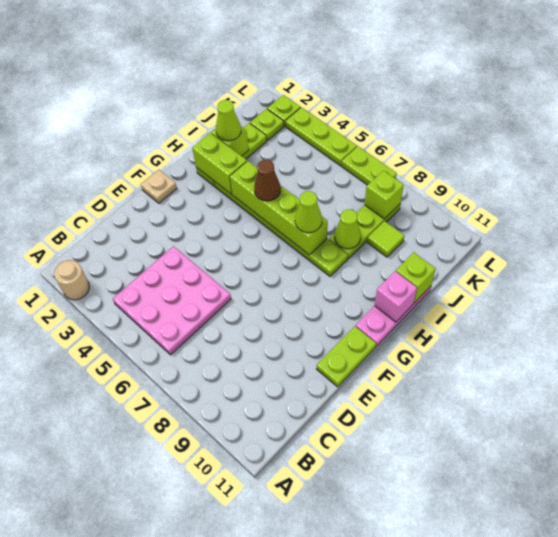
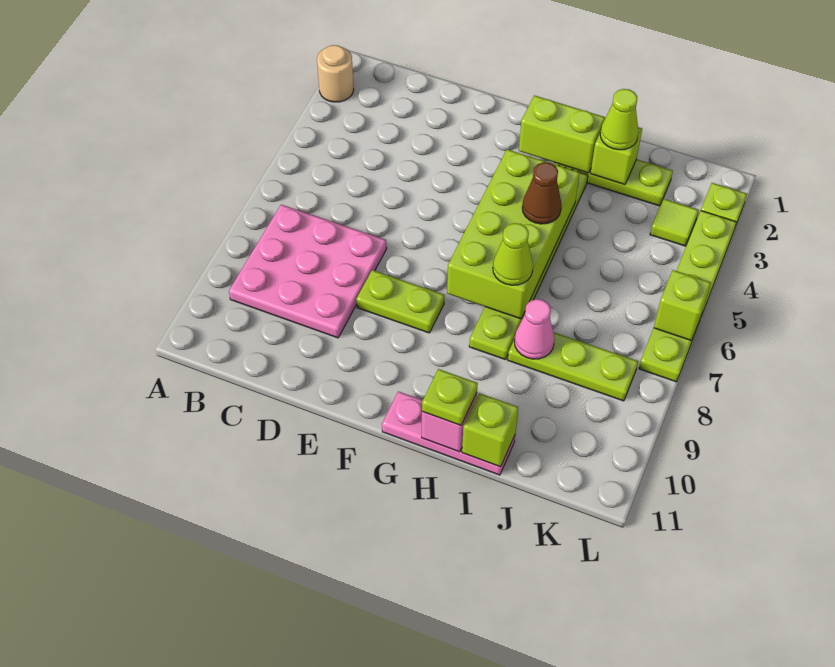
pink 3x3 plate [113,246,231,355] -> pink 3x3 plate moved to [229,205,387,338]
lime 1x2 plate [317,326,376,387] -> lime 1x2 plate moved to [356,270,445,333]
tan 1x1 plate [141,170,177,203] -> none
lime 1x2 brick [192,133,247,194] -> lime 1x2 brick turned to [519,95,605,173]
lime 1x4 brick [230,161,328,255] -> lime 2x4 brick [447,149,580,319]
lime 1x1 cone [334,209,361,249] -> pink 1x1 cone [514,299,555,359]
lime 1x1 tile [367,221,405,257] -> lime 1x1 tile moved to [650,199,699,246]
lime 1x1 plate [250,109,284,141] -> lime 1x1 plate moved to [422,369,478,425]
lime 1x1 brick [365,170,404,219] -> lime 1x1 brick moved to [654,270,711,341]

